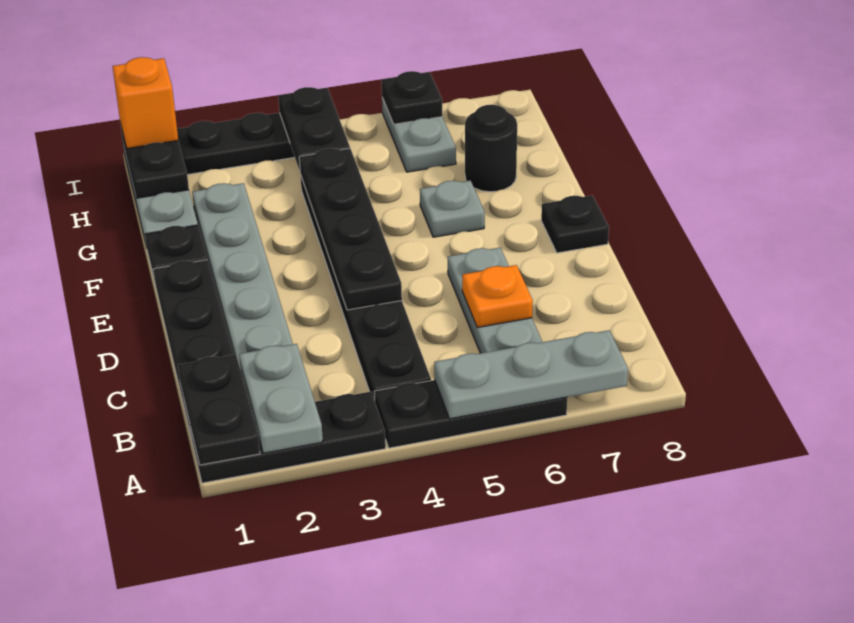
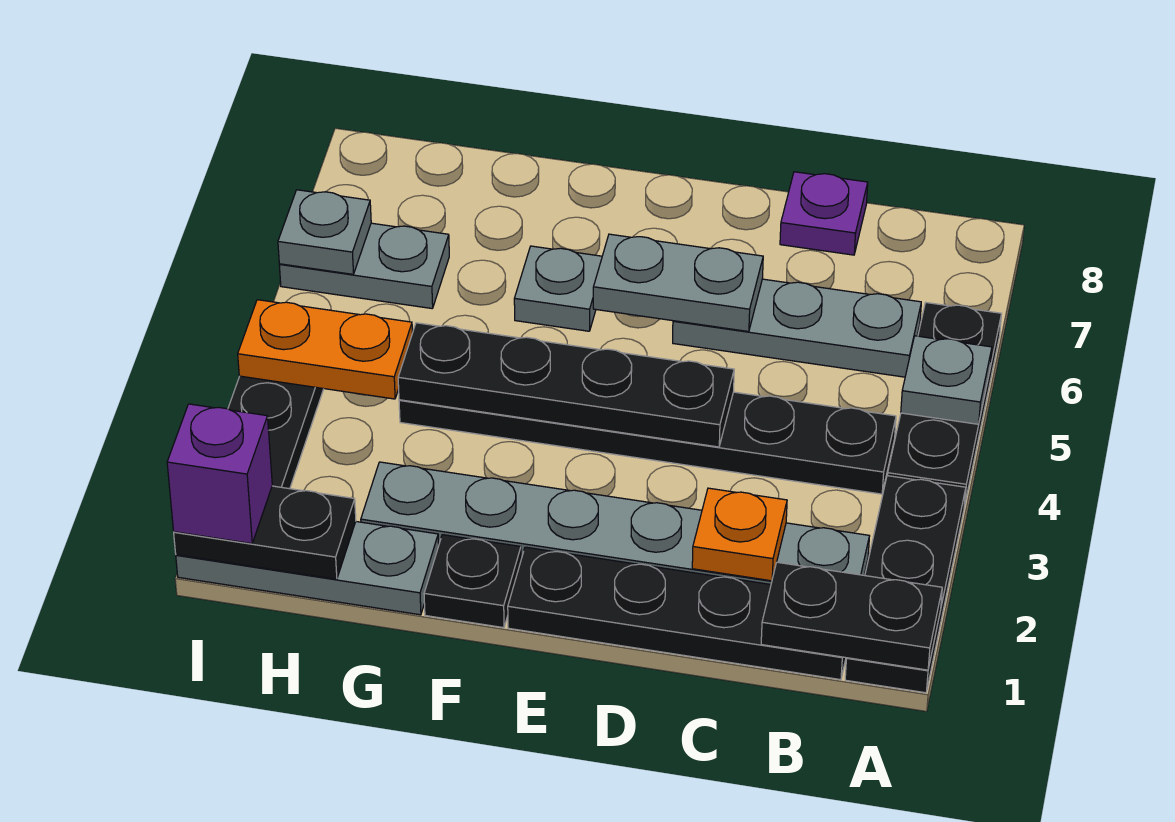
grey 1x2 plate [239,344,323,453] -> grey 1x2 plate moved to [593,234,763,332]
grey 1x3 plate [434,330,628,419] -> grey 1x1 plate [901,336,992,424]
orange 1x1 plate [462,265,533,327] -> orange 1x1 plate moved to [692,488,787,581]
none -> purple 1x1 plate [780,172,868,255]
black 1x1 plate [541,195,609,253] -> none
black 1x1 round brick [465,105,517,192] -> none
black 1x2 plate [278,87,350,171] -> orange 1x2 plate [238,300,412,399]
orange 1x1 brick [113,57,178,148] -> purple 1x1 brick [167,404,272,544]
black 1x1 plate [381,71,443,124] -> grey 1x1 plate [278,190,371,274]

